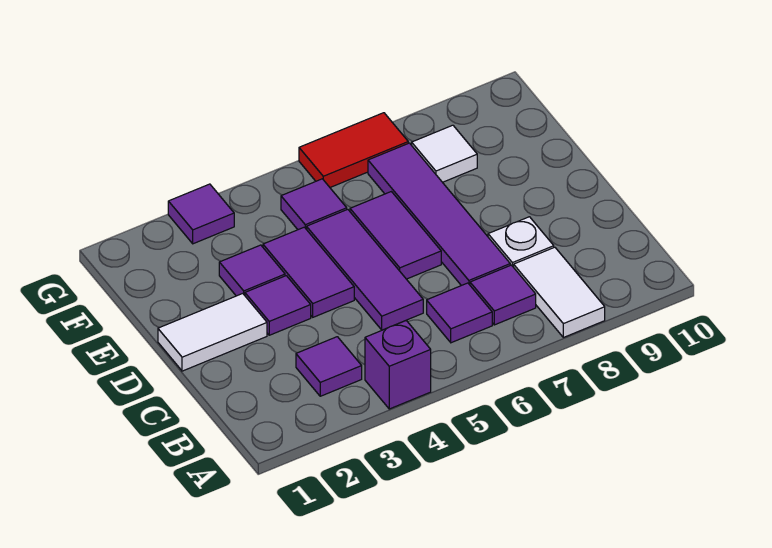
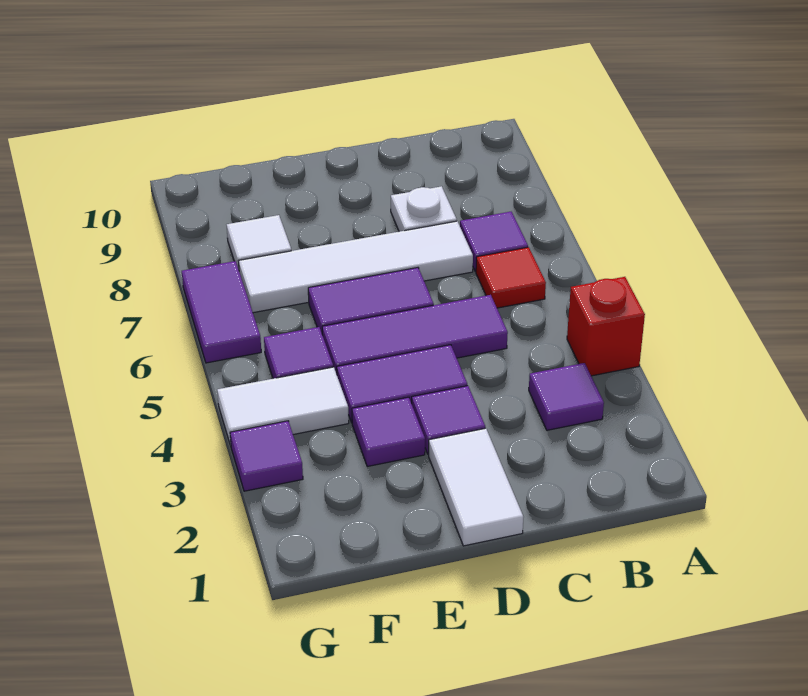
purple 1x1 brick [365,320,431,409] -> red 1x1 brick [567,277,645,376]
white 1x2 tile [514,247,605,337] -> white 1x2 tile moved to [217,367,349,446]
purple 1x1 tile [427,283,492,343] -> red 1x1 tile [476,247,546,308]
purple 1x4 tile [368,143,510,286] -> white 1x4 tile [239,221,473,313]
red 1x2 tile [299,113,408,187] -> purple 1x2 tile [182,261,261,363]

